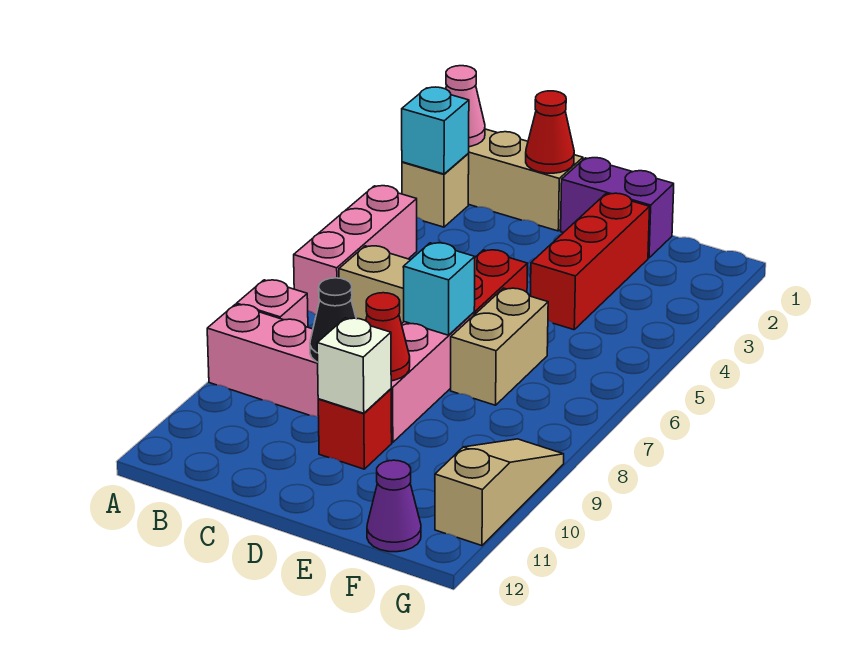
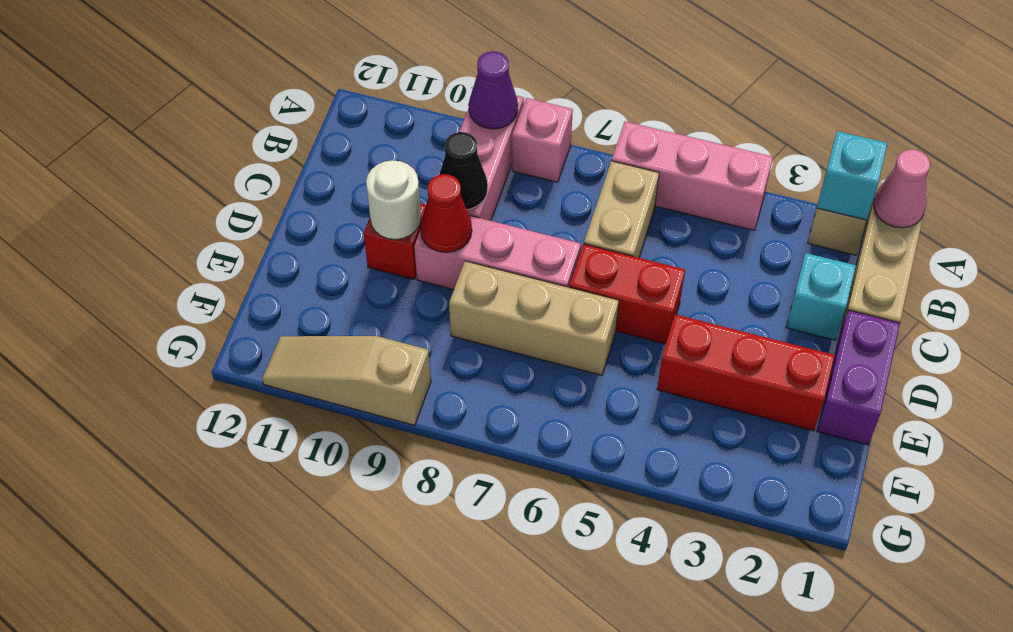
red 1x1 cone [526,91,574,173] -> none
cyan 1x1 brick [403,243,475,335] -> cyan 1x1 brick moved to [786,253,856,340]
white 1x1 brick [317,318,391,413] -> white 1x1 round brick [366,160,421,240]
tan 1x2 brick [451,288,548,405] -> tan 1x3 brick [449,261,619,375]
purple 1x1 cone [367,460,421,552] -> purple 1x1 cone moved to [469,51,518,129]
tan 1x3 slope [435,439,564,546] -> tan 1x3 slope turned to [262,336,431,425]

